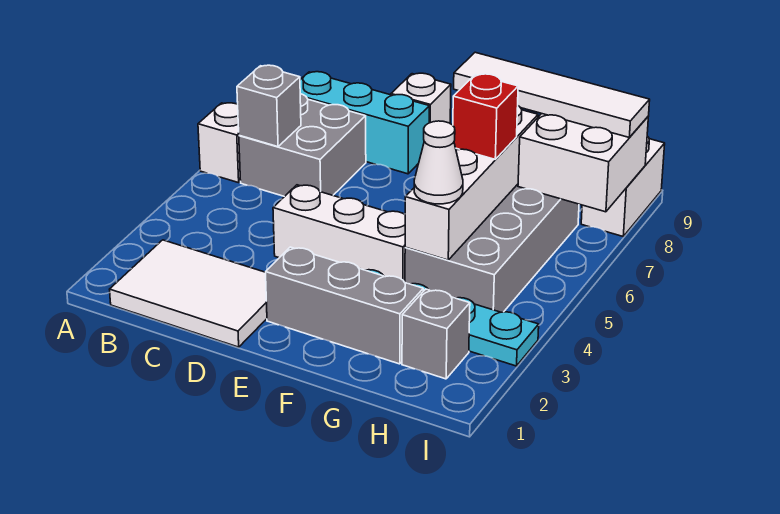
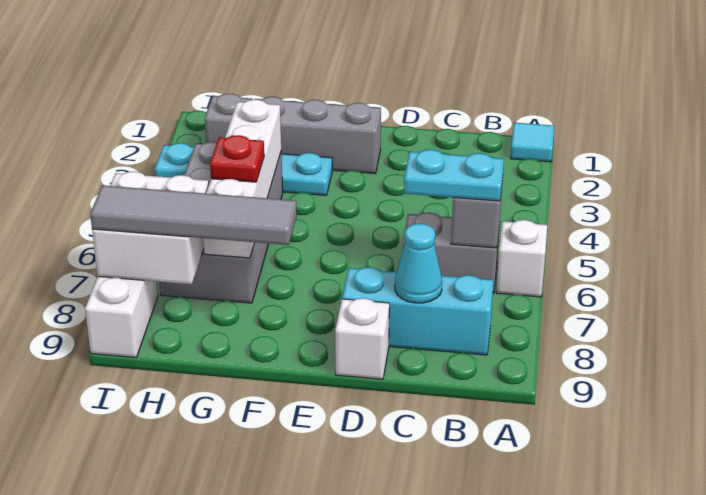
none -> cyan 1x1 tile [511,123,554,162]
white 2x3 tile [110,240,267,347] -> none
grey 2x2 brick [239,94,366,197] -> grey 1x2 brick [403,212,500,293]
none -> cyan 1x2 plate [404,150,504,201]
none -> cyan 1x1 cone [395,223,442,303]
white 1x3 brick [273,185,405,282] -> none
white 1x4 tile [454,52,650,137] -> grey 1x4 tile [90,185,297,245]
white 1x1 cone [414,121,463,204] -> none
red 1x1 brick [453,74,518,159] -> red 1x1 plate [210,135,264,182]

